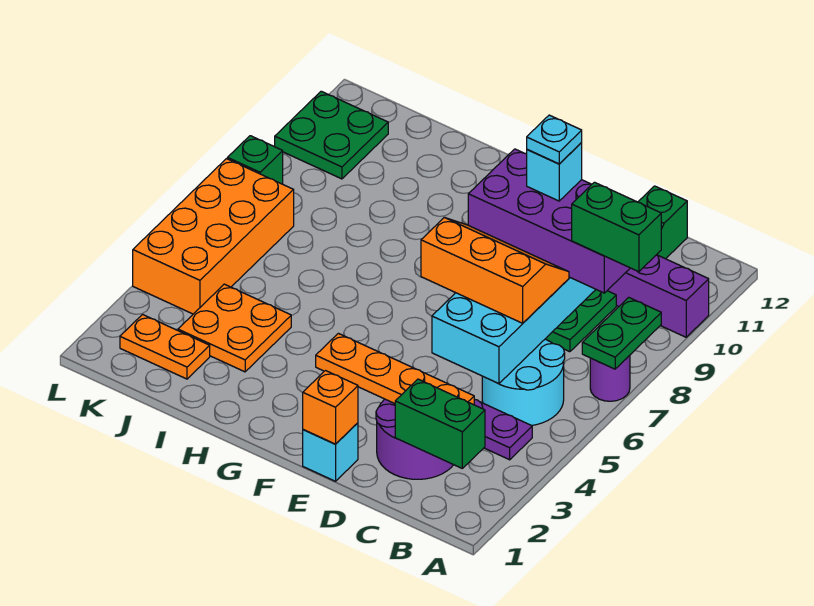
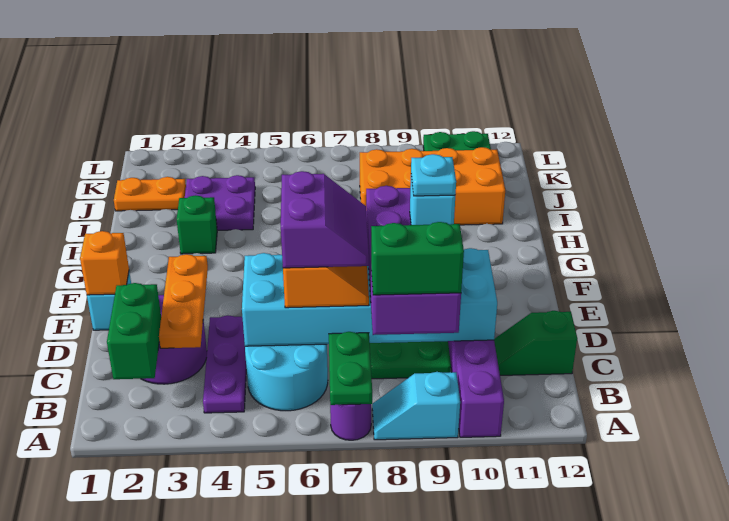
green 1x2 plate [582,297,661,369] -> green 1x2 plate turned to [329,332,372,405]
none -> cyan 1x2 slope [372,372,460,440]
green 1x2 brick [572,182,661,272] -> green 1x2 brick turned to [371,222,464,295]
orange 1x4 plate [316,333,474,405] -> orange 1x3 plate [159,254,208,348]
none -> purple 2x2 slope [281,171,369,268]
orange 2x2 plate [178,284,291,372] -> purple 2x2 plate [185,175,255,230]
orange 1x2 plate [120,315,210,379] -> orange 1x2 plate turned to [114,177,186,211]
orange 2x4 brick [133,159,294,314] -> orange 2x4 brick moved to [360,147,505,225]
green 1x1 brick [227,136,283,184] -> green 1x1 brick moved to [177,195,217,254]

